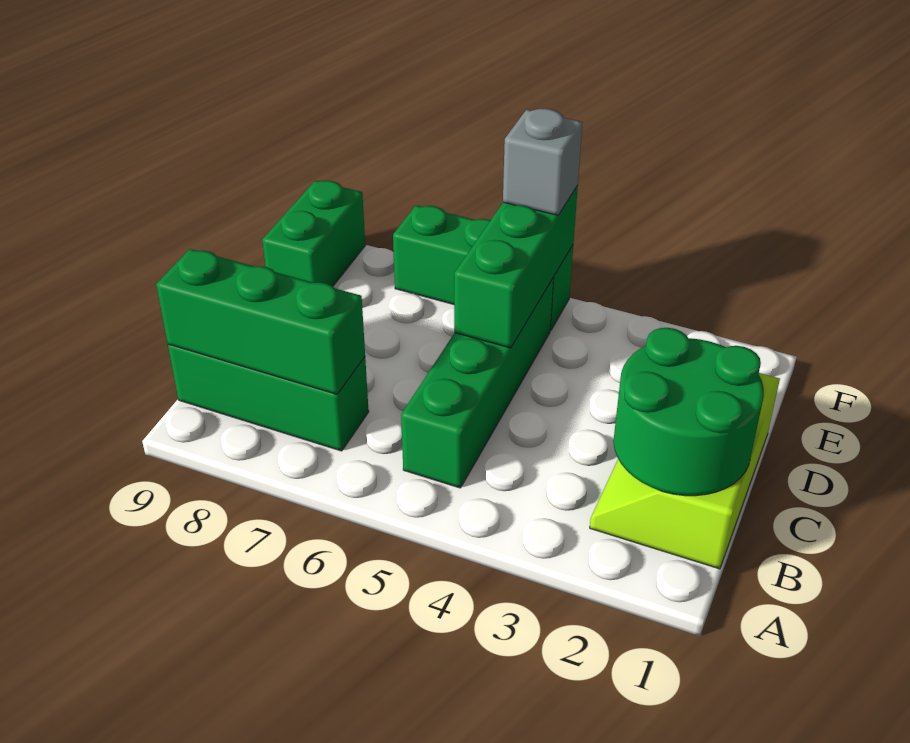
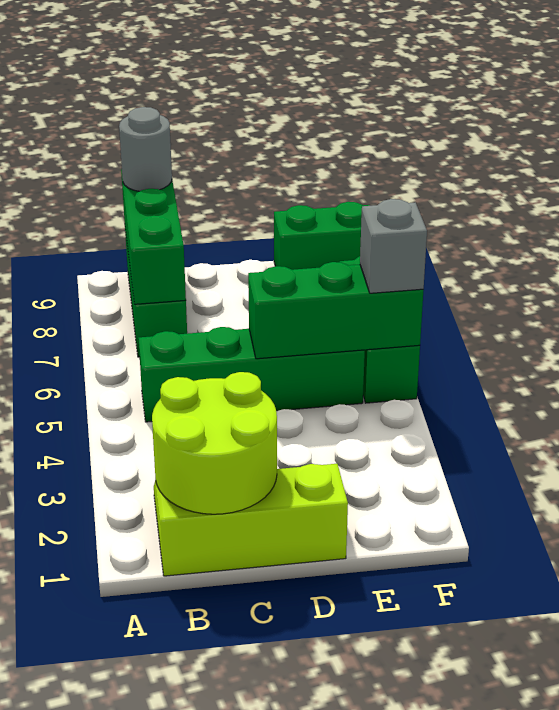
green 2x2 round brick [613,328,764,496] -> lime 2x2 round brick [152,372,277,514]
none -> grey 1x1 round brick [119,107,172,191]

